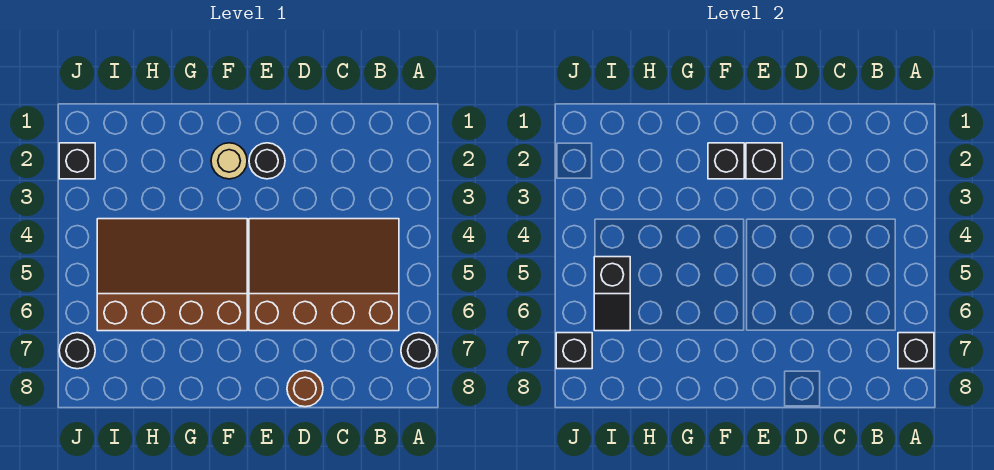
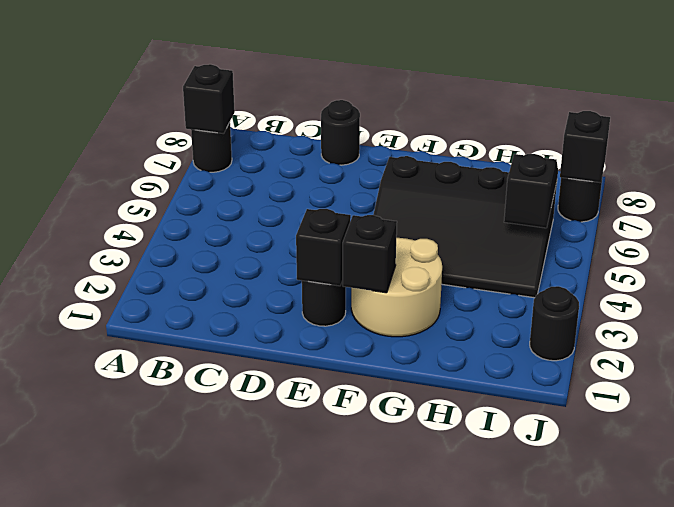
brown 3x4 slope [249,219,399,331] -> none
brown 1x1 round brick [287,371,323,407] -> black 1x1 round brick [321,100,360,165]
tan 1x1 round brick [211,143,247,179] -> tan 2x2 round brick [351,238,442,337]
brown 3x4 slope [97,219,247,331] -> black 3x4 slope [373,156,557,298]
black 1x1 brick [59,143,95,179] -> black 1x1 round brick [530,286,579,361]

